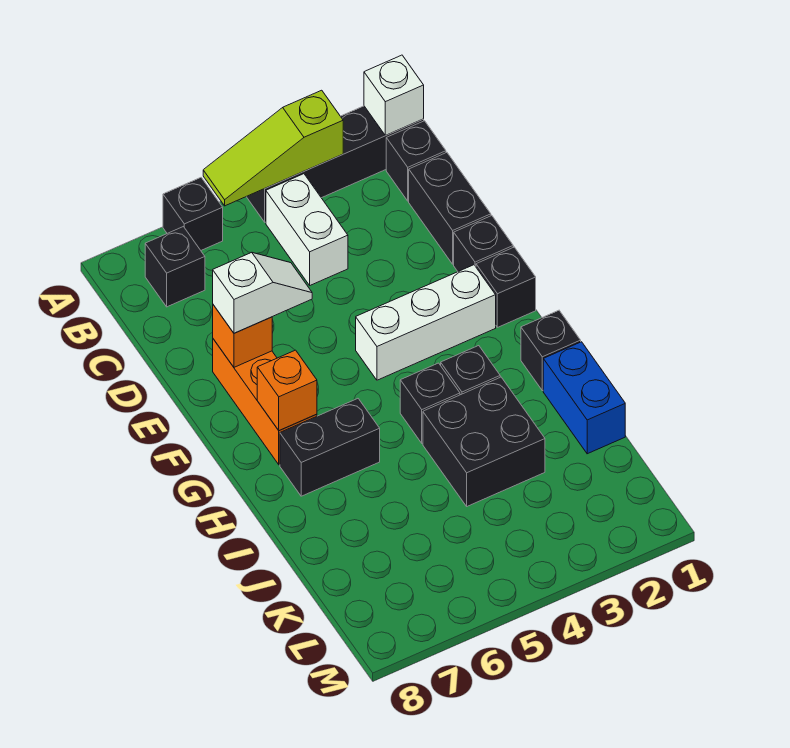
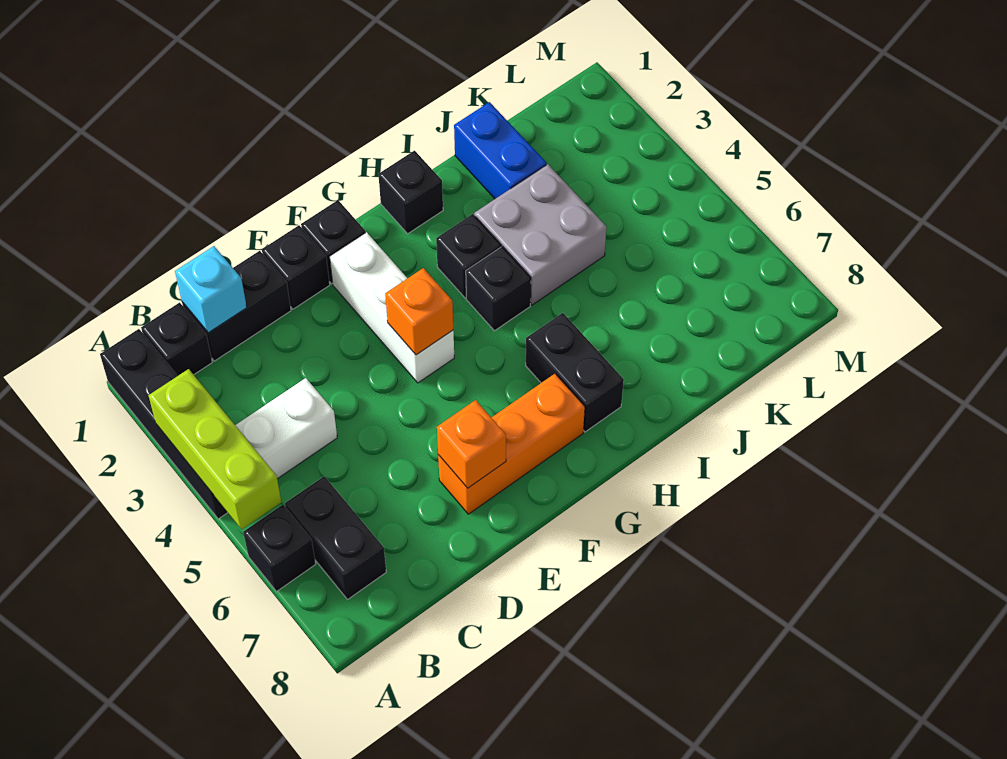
white 1x1 brick [364,55,424,135] -> none
lime 1x3 slope [203,90,343,206] -> lime 1x3 brick [149,369,281,529]
black 1x1 brick [145,227,205,307] -> black 1x2 brick [285,476,386,599]
none -> cyan 1x1 brick [175,246,247,333]
white 1x2 slope [213,252,312,333] -> none
orange 1x1 brick [257,350,317,431] -> orange 1x1 brick moved to [385,268,453,355]
blue 1x2 brick [543,342,625,454] -> blue 1x2 brick turned to [454,102,546,199]
black 2x2 brick [423,377,545,506] -> grey 2x2 brick [474,164,607,305]

